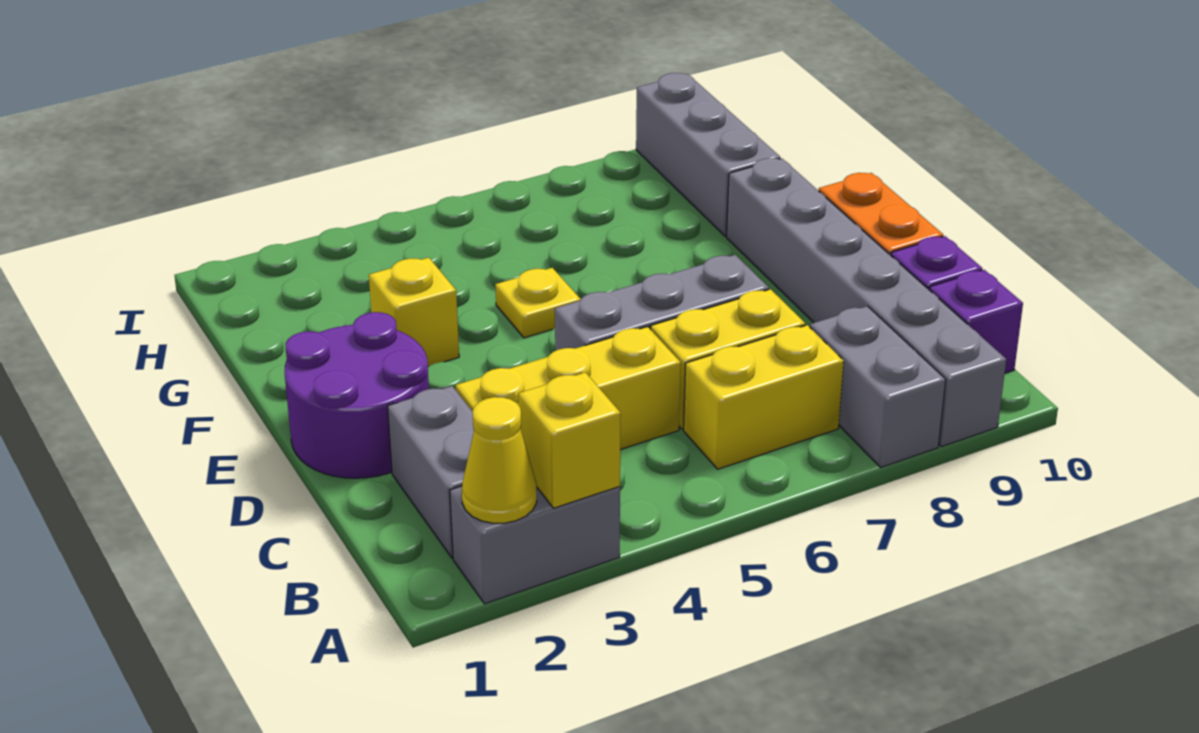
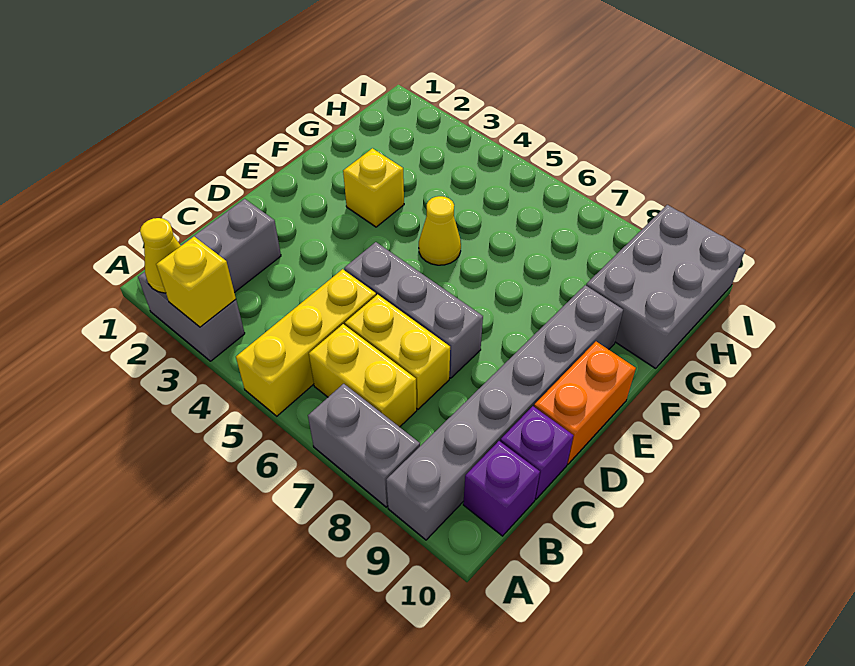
grey 1x2 brick [810,306,946,468] -> grey 1x2 brick turned to [308,384,420,507]
yellow 1x3 brick [456,327,681,450] -> yellow 1x3 brick turned to [236,269,376,416]
purple 2x2 round brick [285,312,429,478] -> none
yellow 1x1 plate [495,268,580,338] -> yellow 1x1 cone [419,196,461,265]
grey 1x3 brick [636,73,780,236] -> grey 2x3 brick [586,205,745,368]

